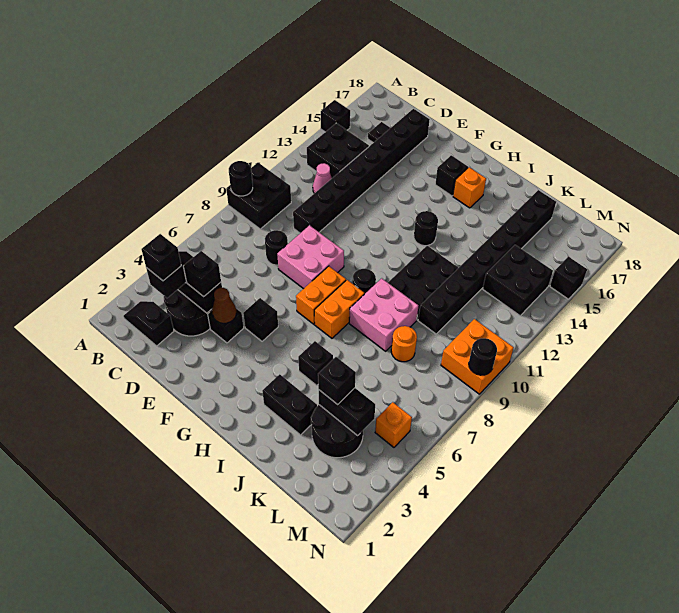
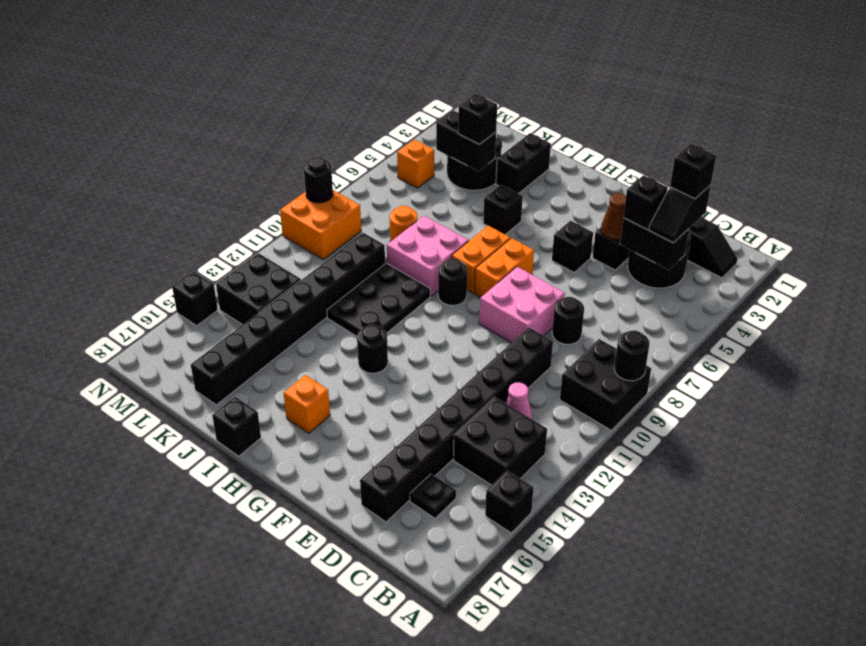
black 1x1 brick [435,155,468,196] -> black 1x1 brick moved to [212,397,261,456]
black 1x2 brick [262,374,317,435] -> black 1x2 brick turned to [496,133,551,194]

